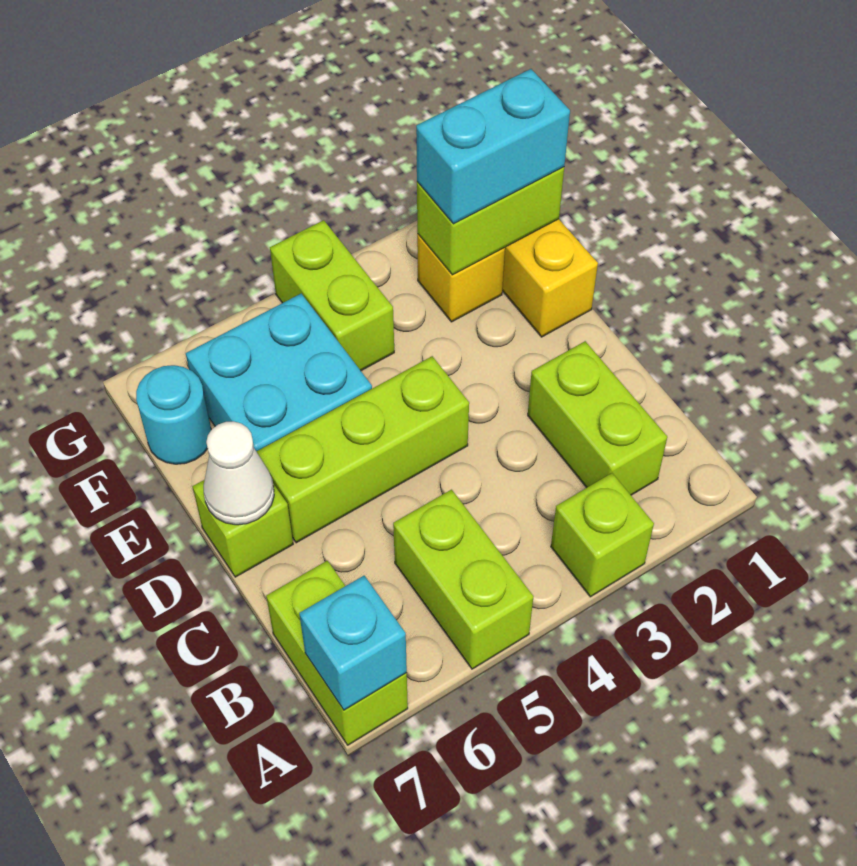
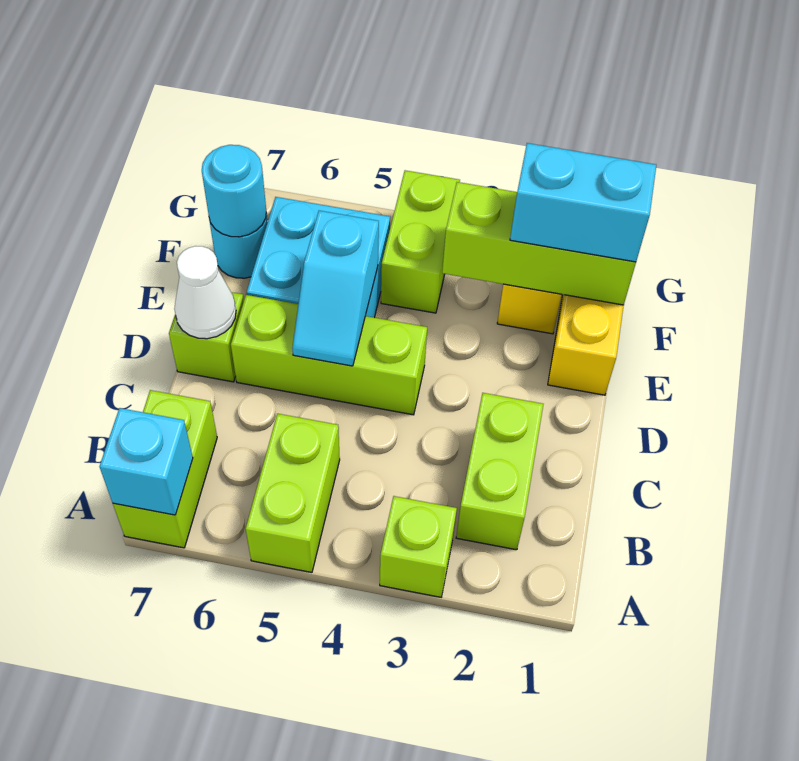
none -> cyan 1x2 slope [292,211,379,366]
lime 1x2 brick [417,167,564,275] -> lime 1x3 brick [442,182,636,305]
none -> cyan 1x1 round brick [202,145,266,237]

